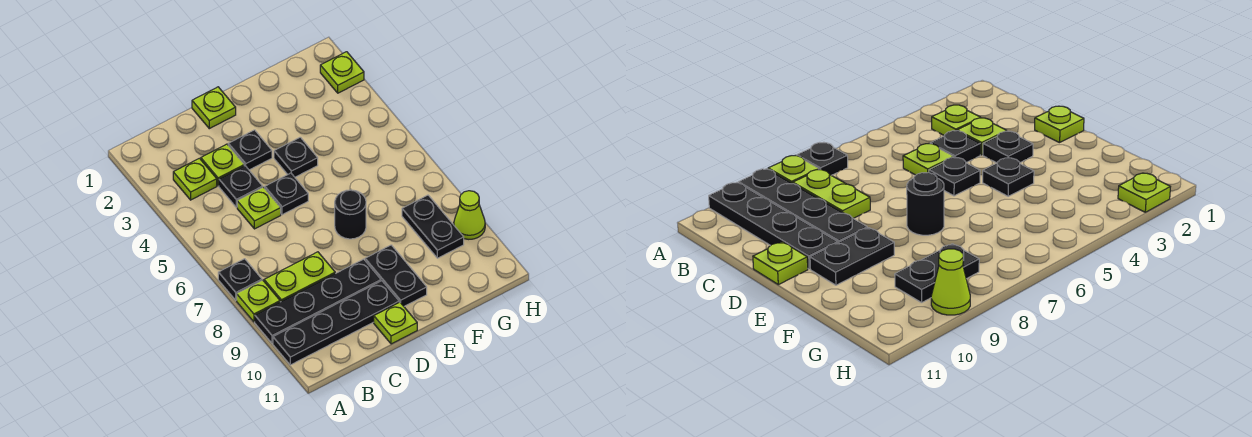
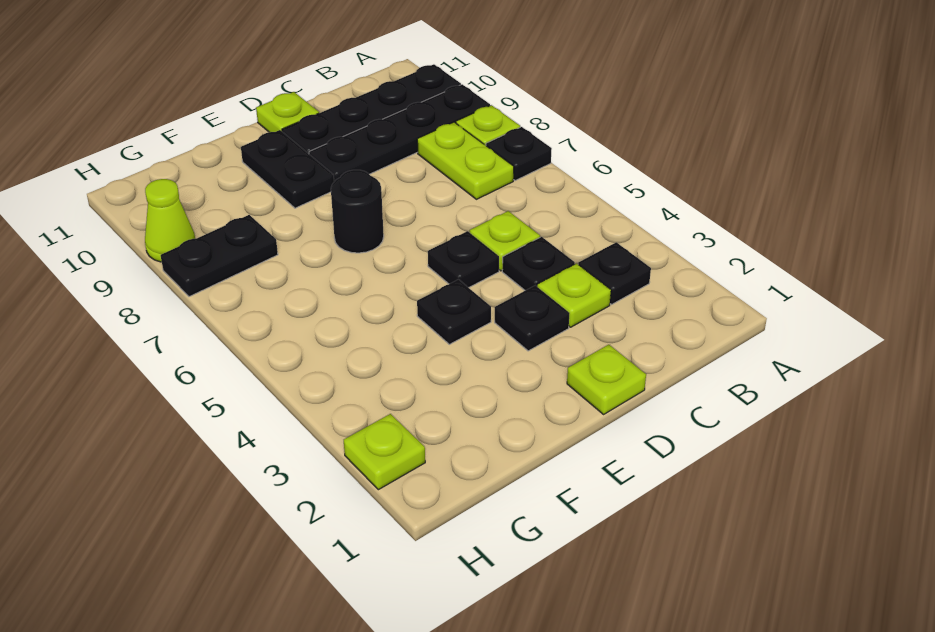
lime 1x1 plate [173,158,217,200] -> black 1x1 plate [578,242,651,304]
lime 1x2 plate [264,252,335,302] -> lime 1x2 plate turned to [417,122,514,199]
black 1x2 plate [402,195,464,258] -> black 1x2 plate turned to [161,215,278,297]

